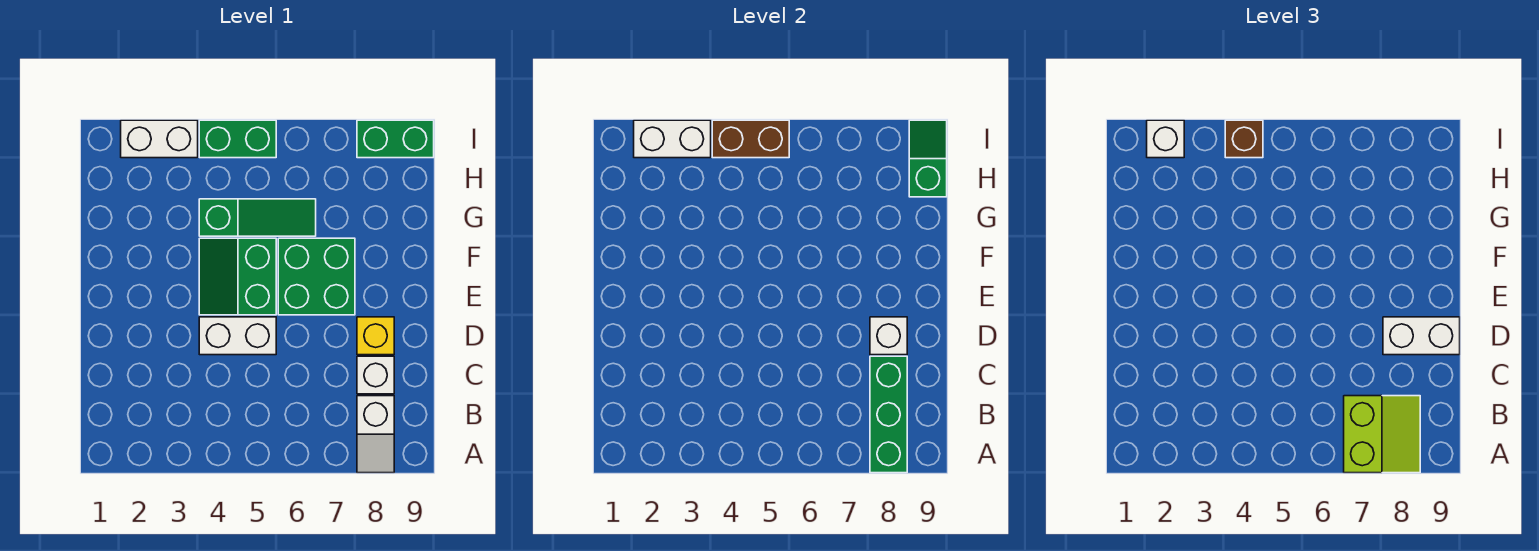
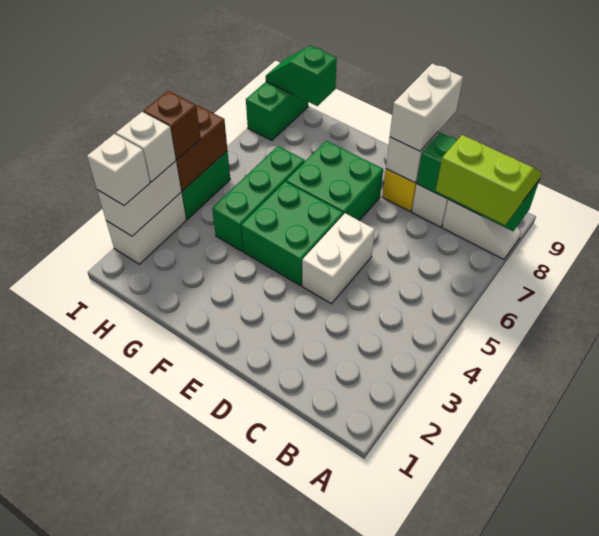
green 2x2 slope [199,238,276,315] -> green 2x2 brick [241,181,343,286]
green 1x3 slope [199,199,316,236] -> green 1x3 brick [212,146,305,251]
none -> white 1x1 brick [116,112,176,182]

